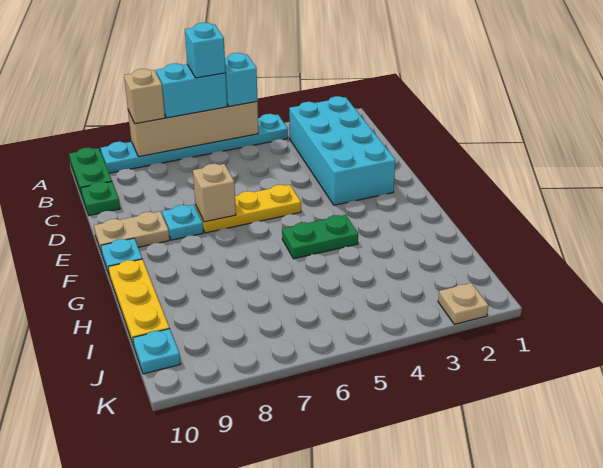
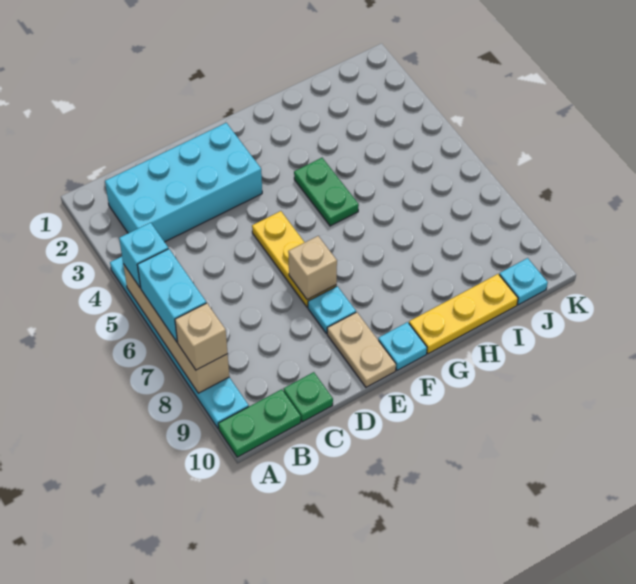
cyan 1x1 brick [185,23,226,78] -> none
tan 1x1 plate [438,283,488,324] -> none

